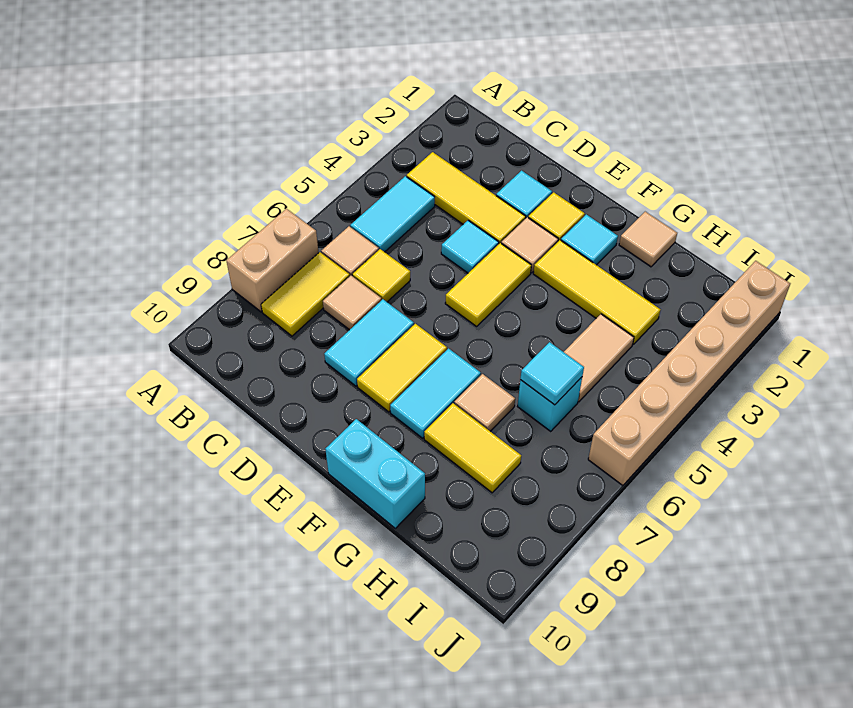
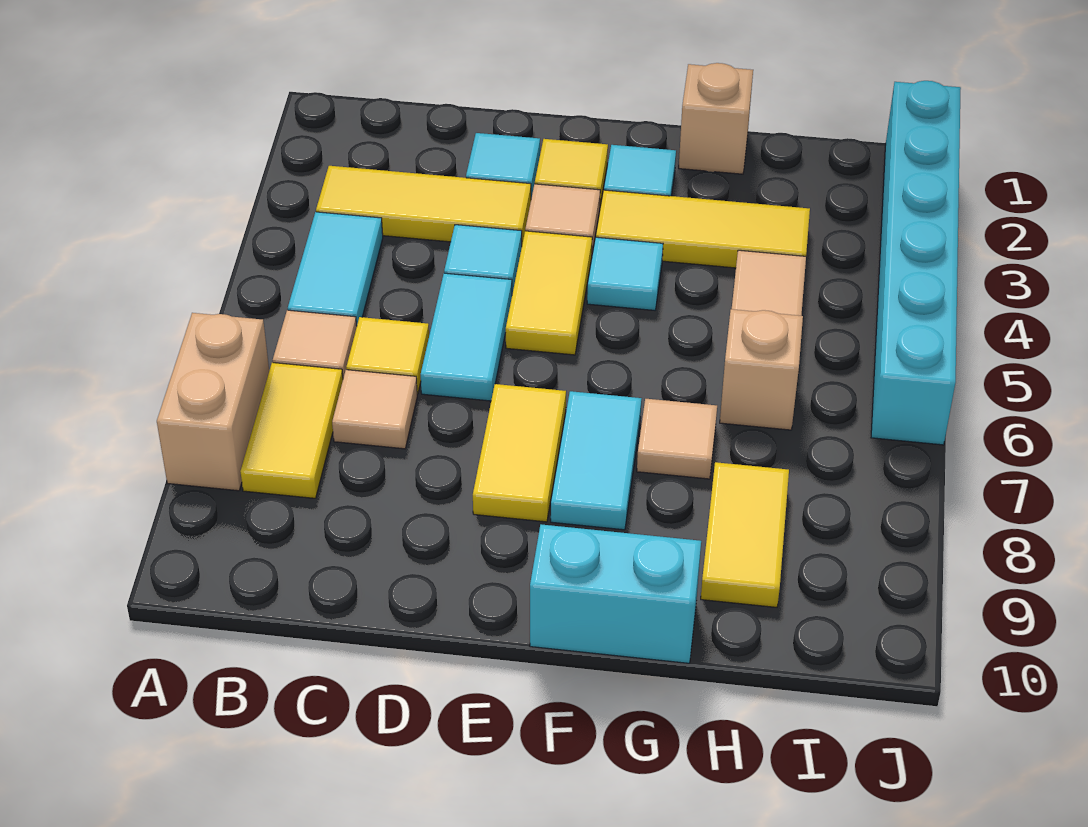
cyan 1x2 tile [324,299,414,386] -> cyan 1x2 tile moved to [421,273,512,401]
tan 1x1 tile [619,212,677,267] -> tan 1x1 brick [679,63,753,174]
yellow 1x2 tile [424,403,521,493] -> yellow 1x2 tile turned to [701,462,789,607]
cyan 1x1 brick [518,377,582,431] -> tan 1x1 brick [720,309,803,430]
cyan 1x1 tile [520,342,584,405] -> cyan 1x1 tile moved to [587,237,663,310]
tan 1x6 brick [588,261,790,486] -> cyan 1x6 brick [871,81,961,445]

